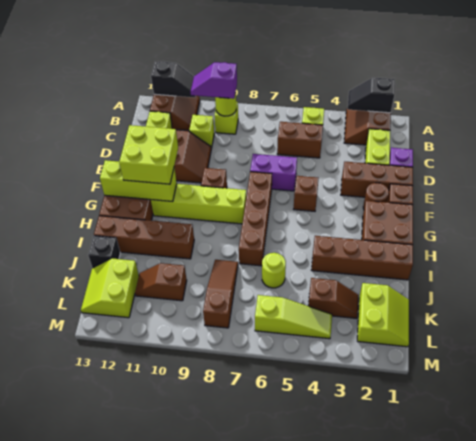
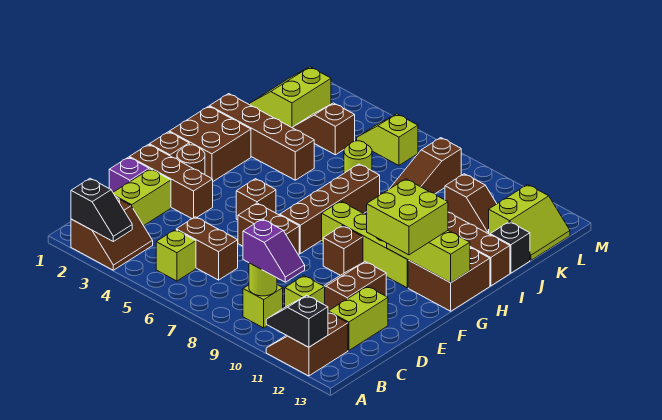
purple 1x2 brick [250,154,297,191] -> brown 1x2 brick [238,203,299,255]
lime 1x3 slope [255,295,332,339] -> lime 1x2 slope [357,114,418,165]

